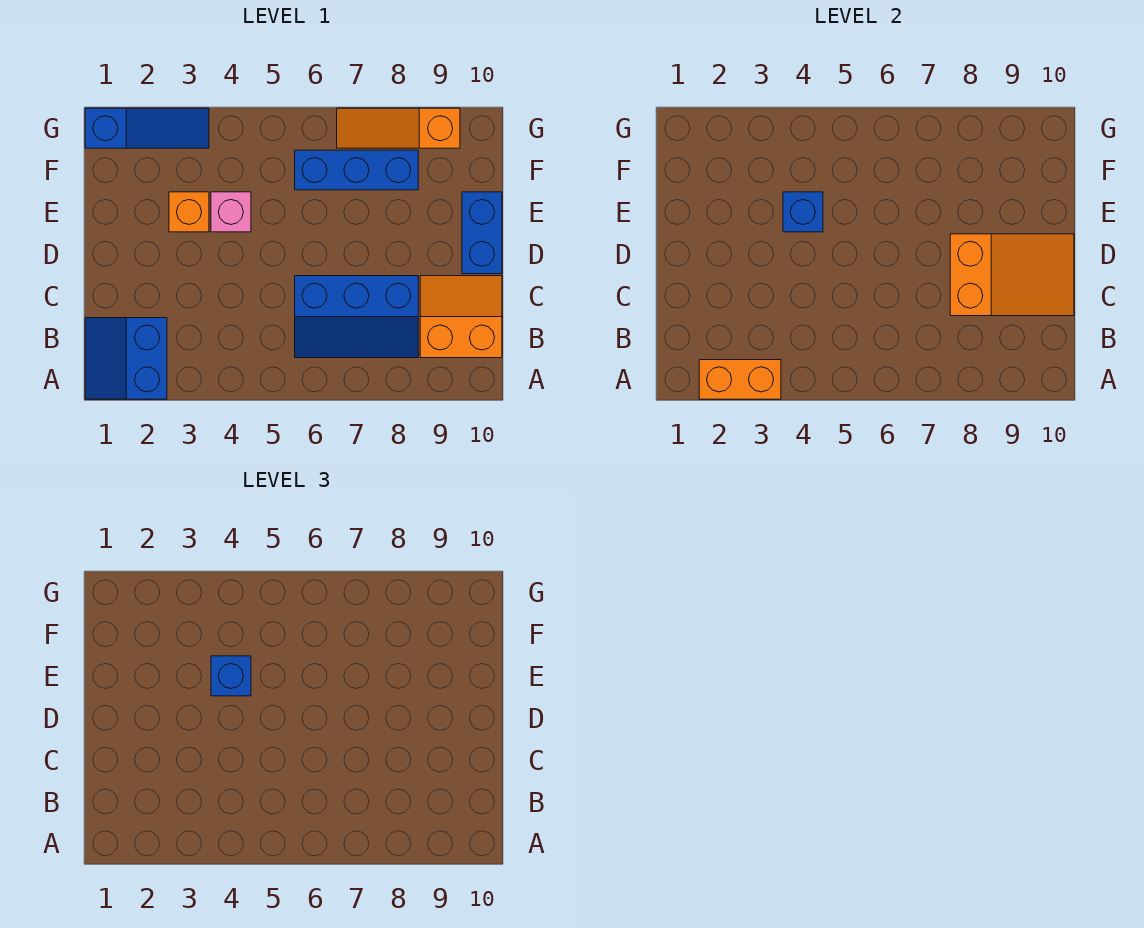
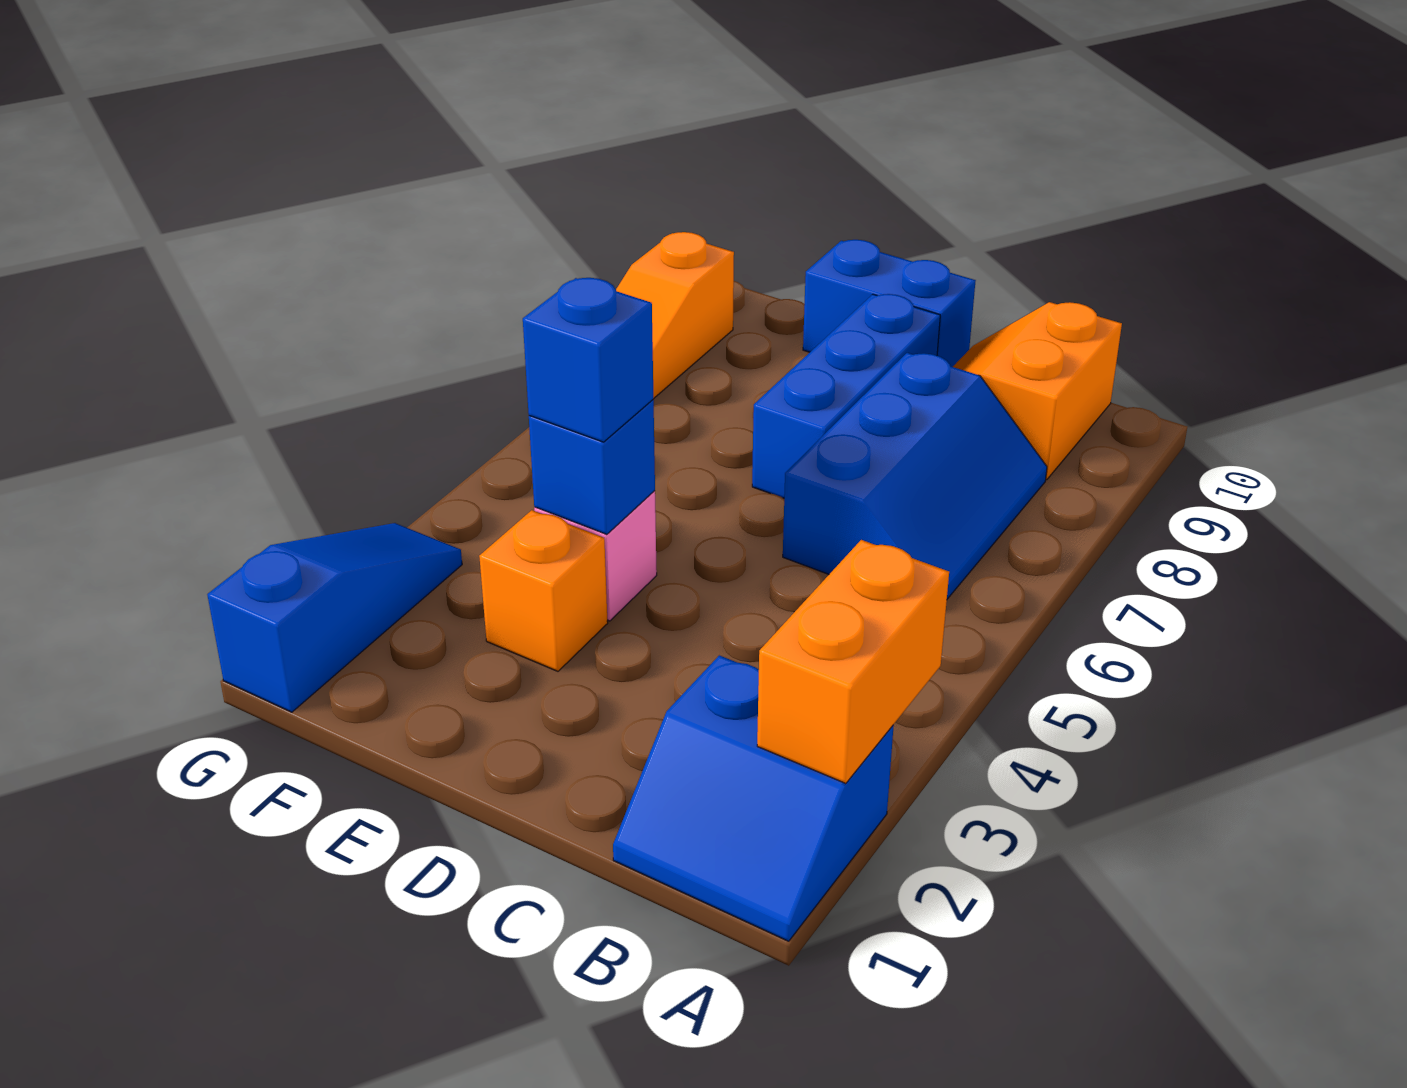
orange 2x3 slope [950,234,1074,316] -> none
blue 1x3 brick [295,150,418,190] -> blue 1x3 brick moved to [752,294,940,498]

